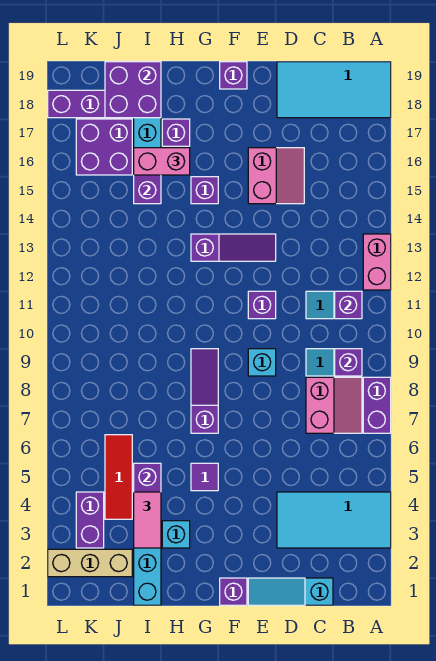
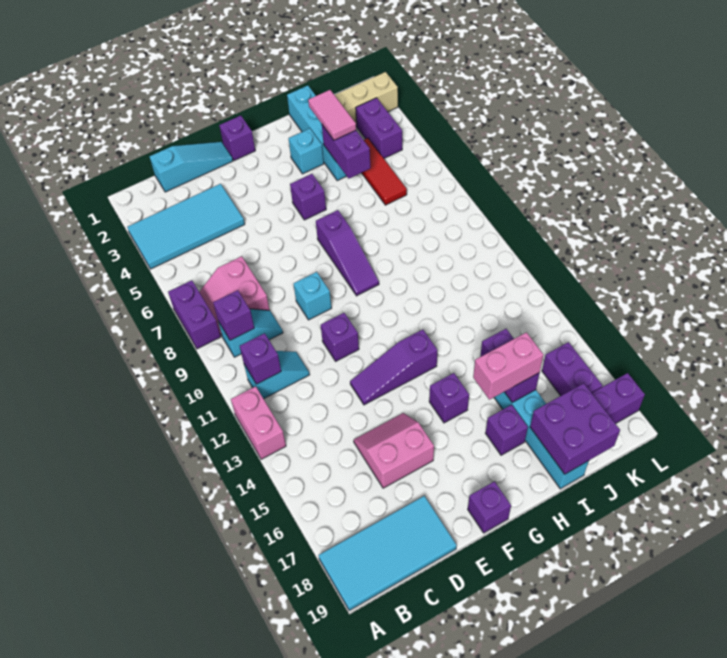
pink 2x2 slope [248,148,304,204] -> pink 2x2 slope turned to [354,413,434,488]
purple 1x1 tile [191,463,218,491] -> purple 1x1 brick [290,174,326,220]
purple 2x2 brick [76,119,132,175] -> purple 1x2 brick [542,342,602,396]

